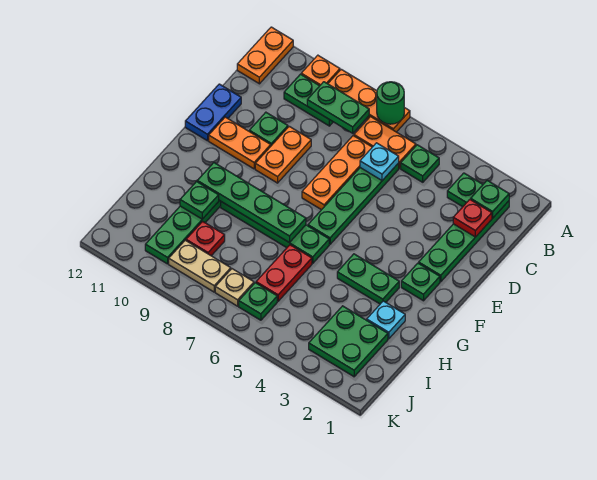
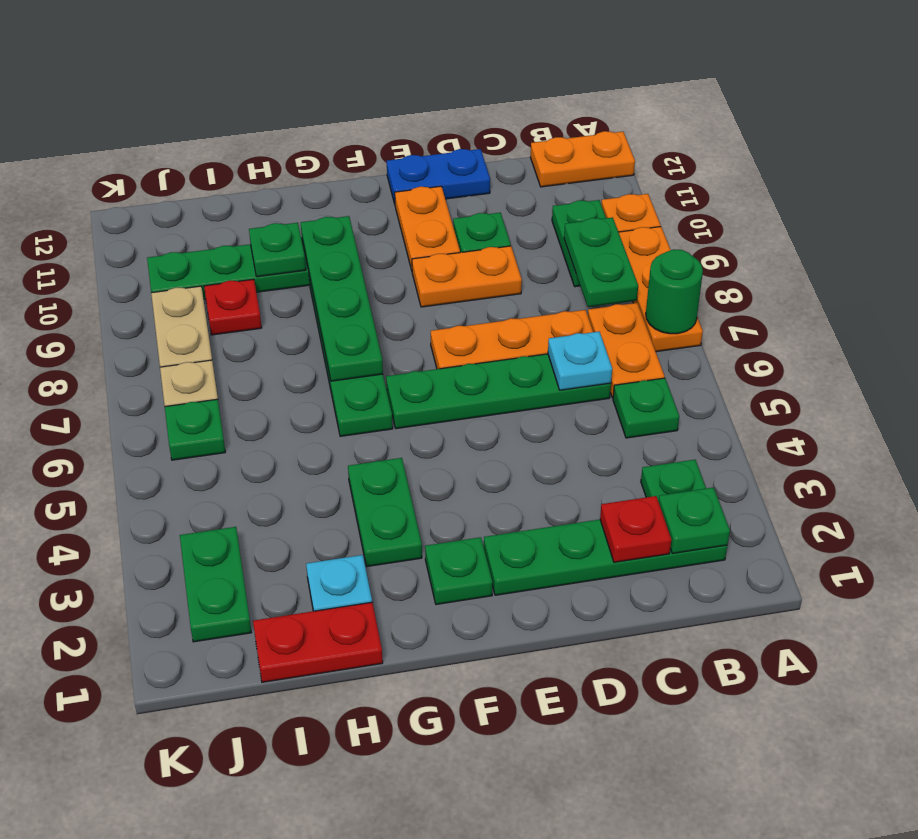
red 1x2 plate [256,245,312,301] -> red 1x2 plate moved to [253,602,383,682]
green 2x2 plate [309,306,388,377] -> green 1x2 plate [180,527,251,642]

